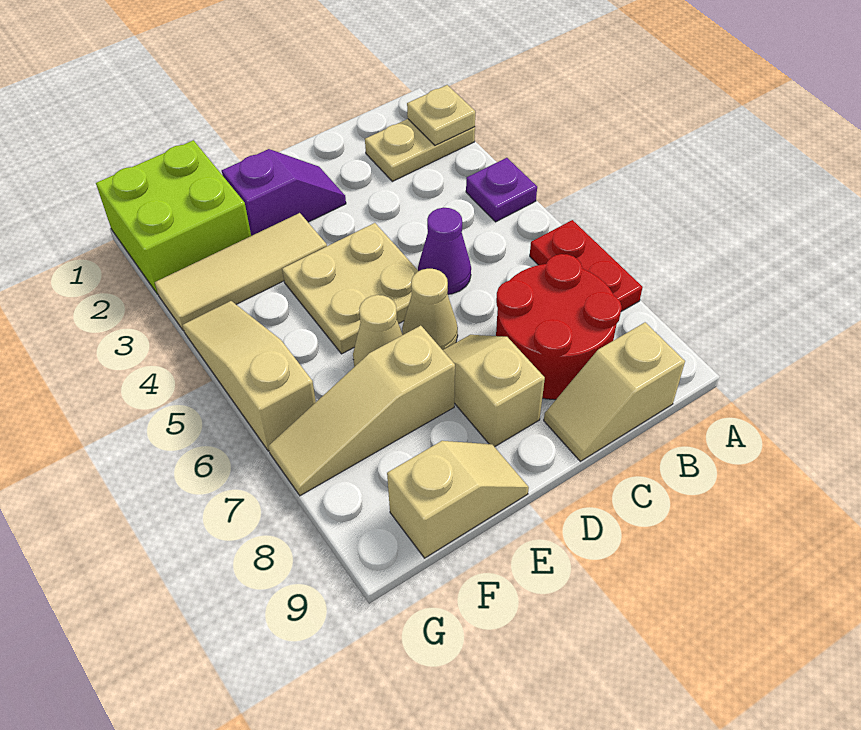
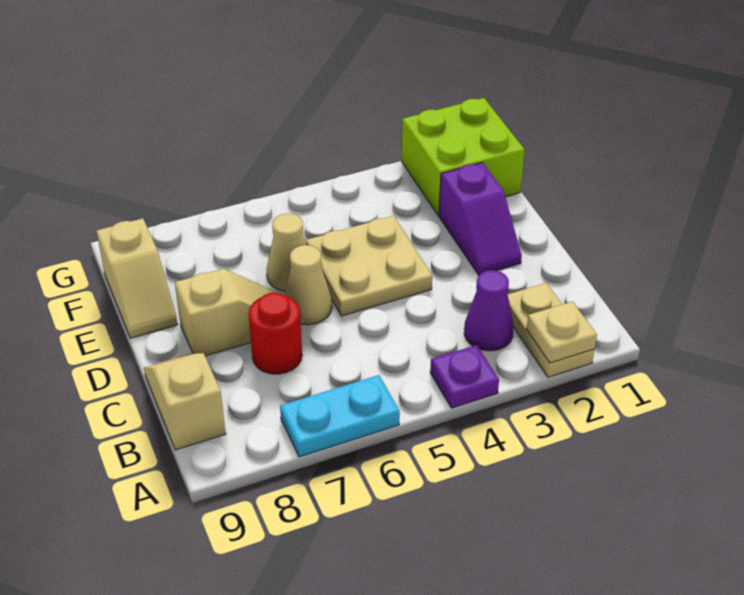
red 1x2 plate [530,220,643,311] -> cyan 1x2 plate [280,375,400,457]
red 2x2 round brick [496,254,622,400] -> red 1x1 round brick [249,293,302,374]
purple 1x1 cone [418,208,471,294] -> purple 1x1 cone moved to [464,270,514,351]
tan 1x3 tile [155,213,327,331] -> none
tan 1x3 slope [268,326,455,496] -> none
tan 1x3 slope [182,301,316,451] -> none

